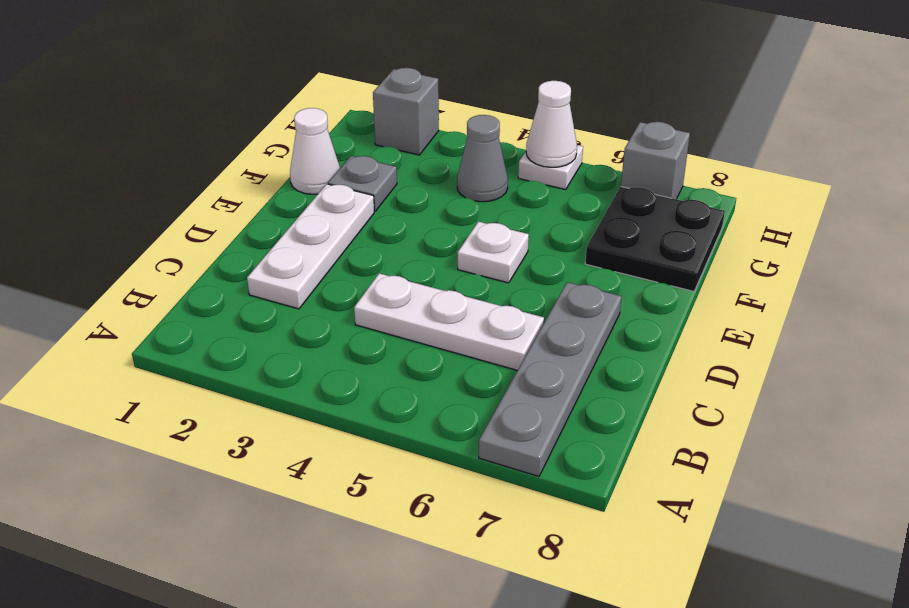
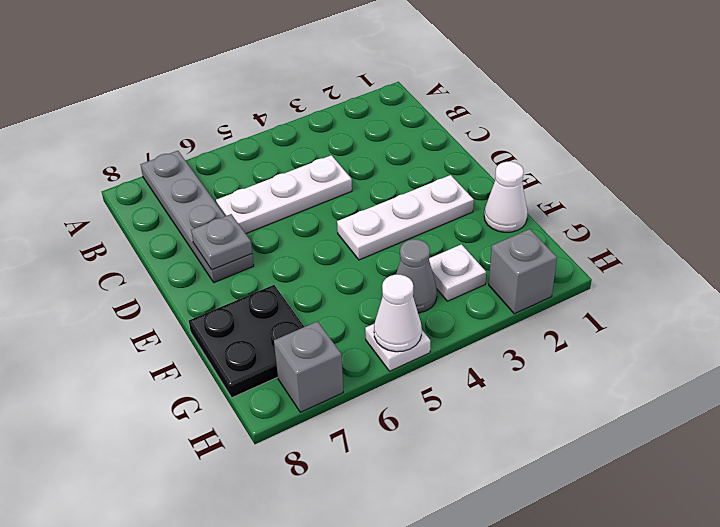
white 1x3 plate [247,184,374,309] -> white 1x3 plate turned to [337,175,474,260]
white 1x1 plate [458,222,529,283] -> white 1x1 plate moved to [429,244,486,301]
grey 1x1 plate [328,156,397,211] -> grey 1x1 plate moved to [191,214,252,270]

